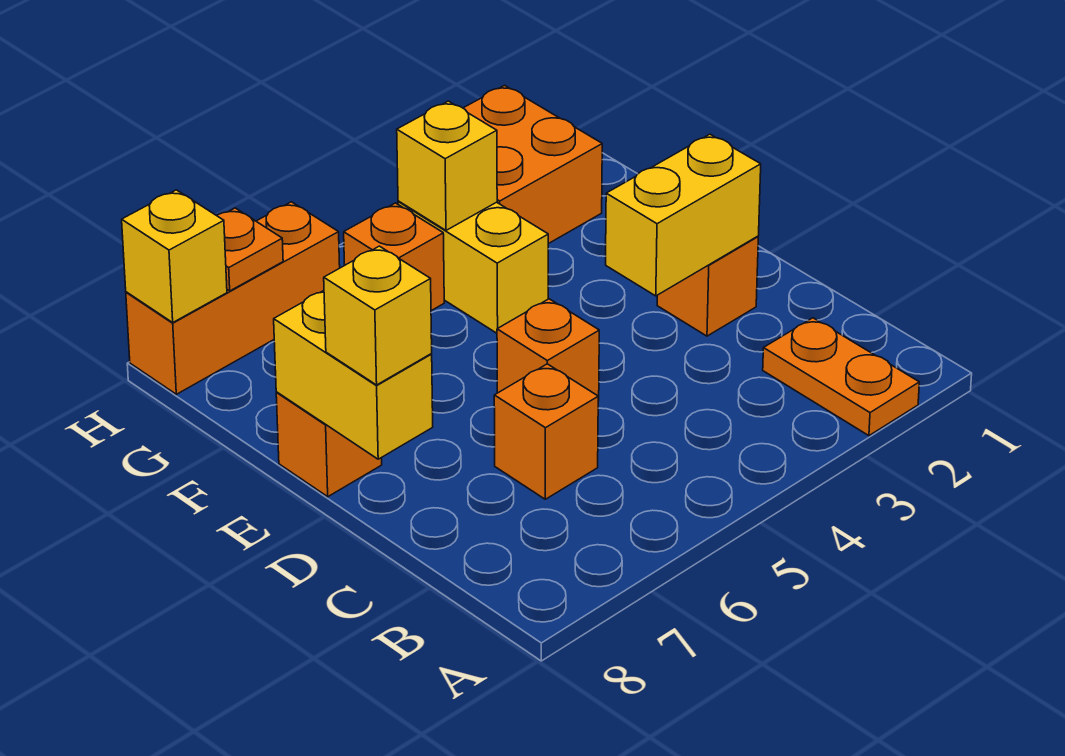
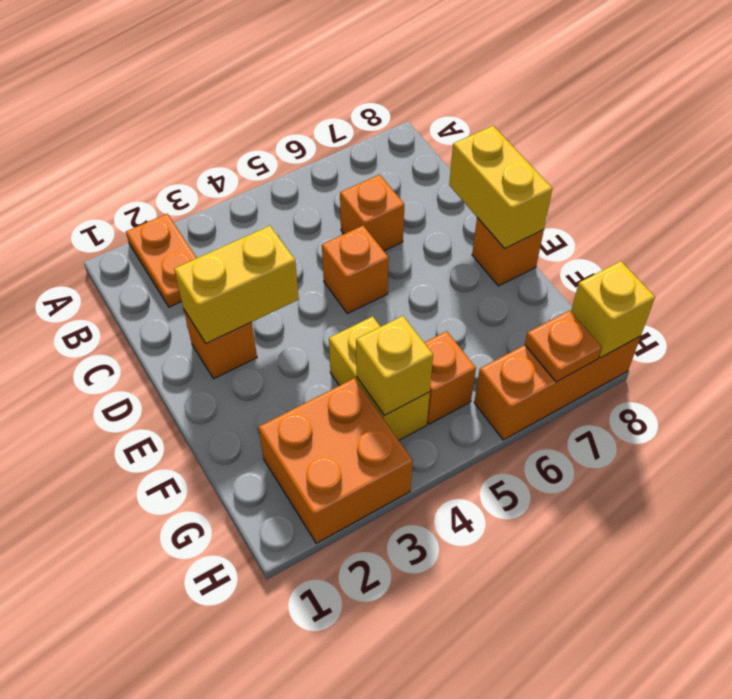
yellow 1x1 brick [324,246,432,385] -> none

